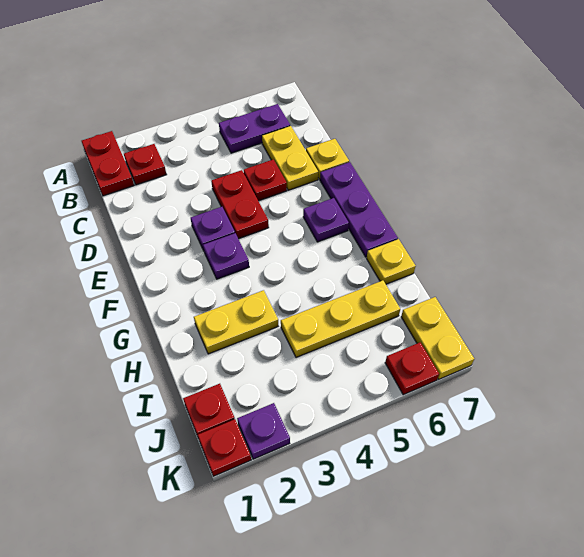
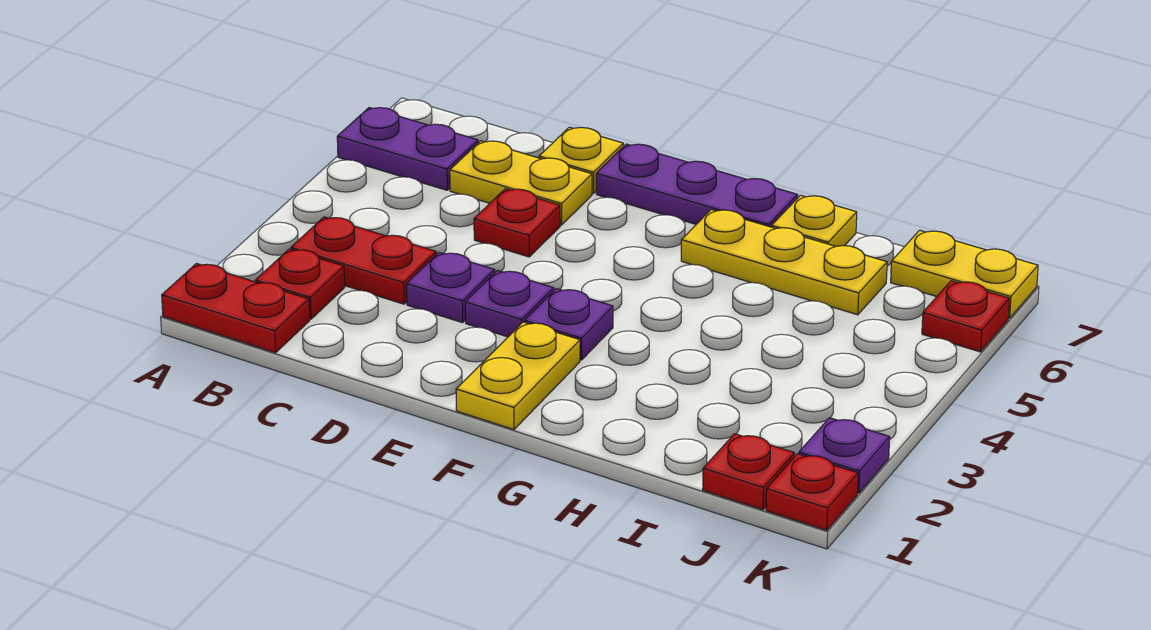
purple 1x2 plate [219,104,290,153] -> purple 1x2 plate turned to [337,108,478,190]
red 1x2 plate [211,170,269,239] -> red 1x2 plate moved to [291,217,436,304]
purple 1x1 plate [303,198,349,242] -> purple 1x1 plate moved to [407,252,495,323]
yellow 1x2 plate [194,290,278,354] -> yellow 1x2 plate moved to [456,322,580,430]
yellow 1x3 plate [281,280,400,357] -> yellow 1x3 plate turned to [681,209,887,315]

